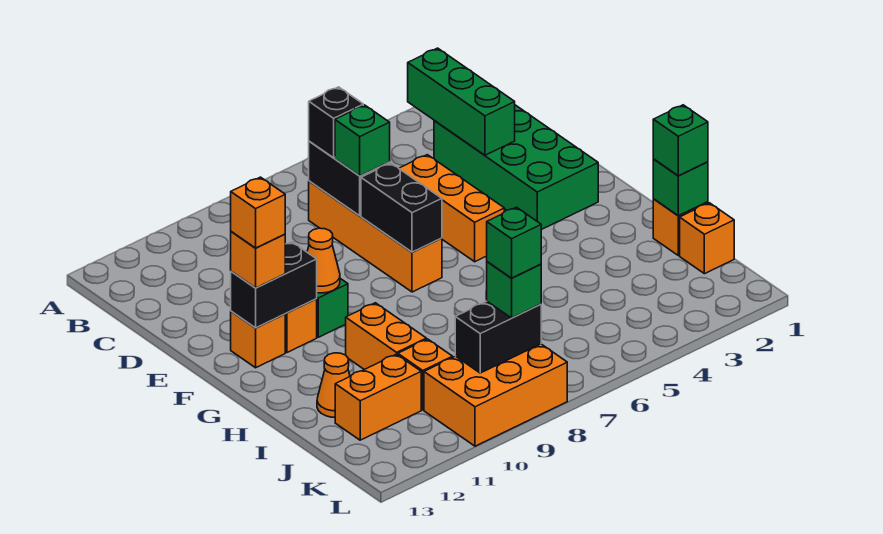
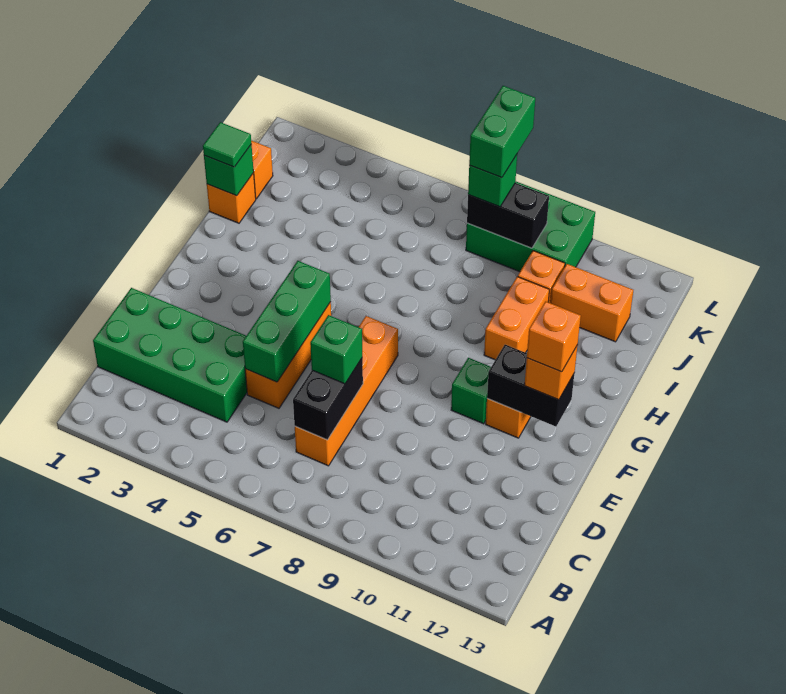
green 1x3 brick [408,48,515,155] -> green 1x3 brick moved to [243,261,331,382]
green 2x4 brick [434,105,598,230] -> green 2x4 brick turned to [93,288,247,422]
black 1x1 brick [309,87,363,158] -> none
black 1x2 brick [361,163,442,252] -> none
orange 1x1 cone [307,228,340,293] -> none
orange 1x1 brick [231,311,285,368] -> none
green 1x1 brick [653,105,708,176] -> green 1x1 tile [203,122,251,167]
orange 1x1 cone [317,353,350,418] -> none
orange 2x3 brick [424,344,567,446] -> green 2x3 brick [466,181,595,272]
green 1x1 brick [487,207,541,278] -> green 1x2 brick [469,86,535,178]

